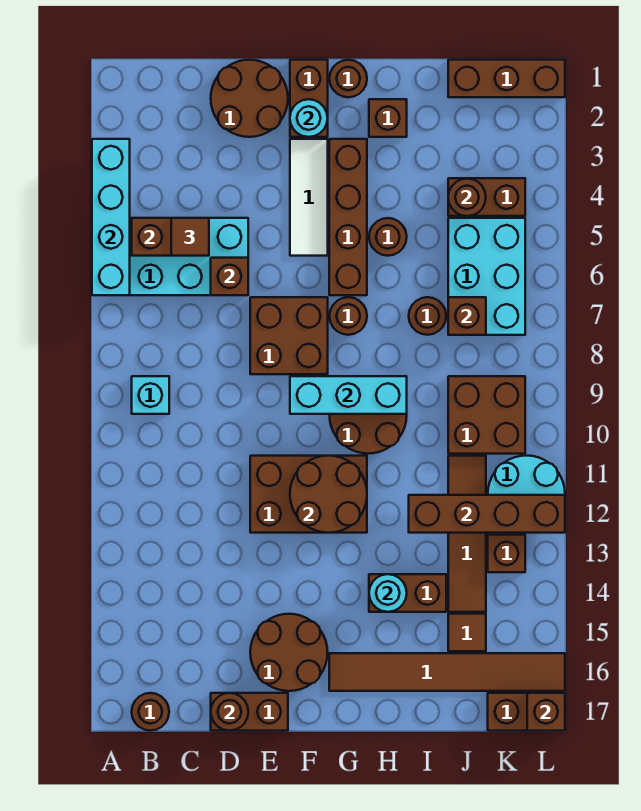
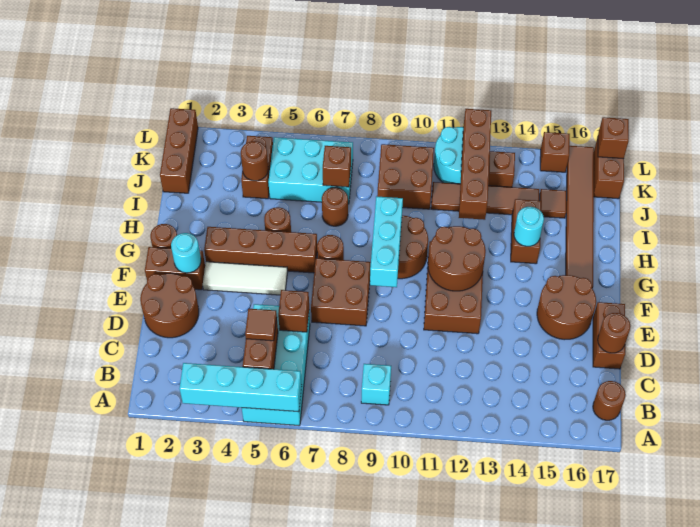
brown 1x1 brick [369,99,407,137] -> brown 1x1 brick moved to [540,132,570,172]

